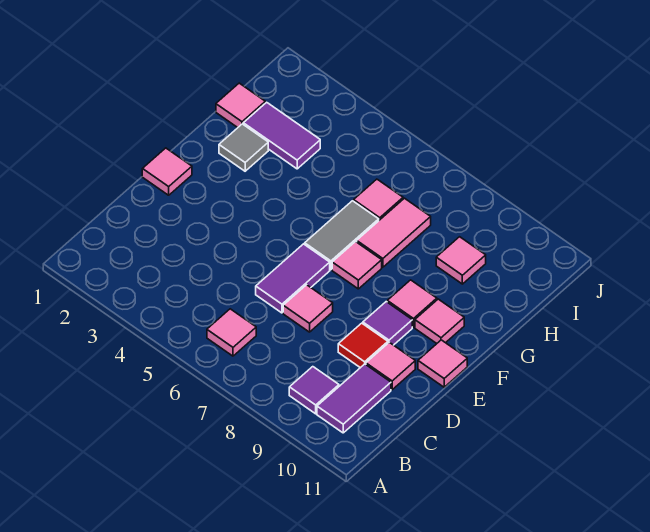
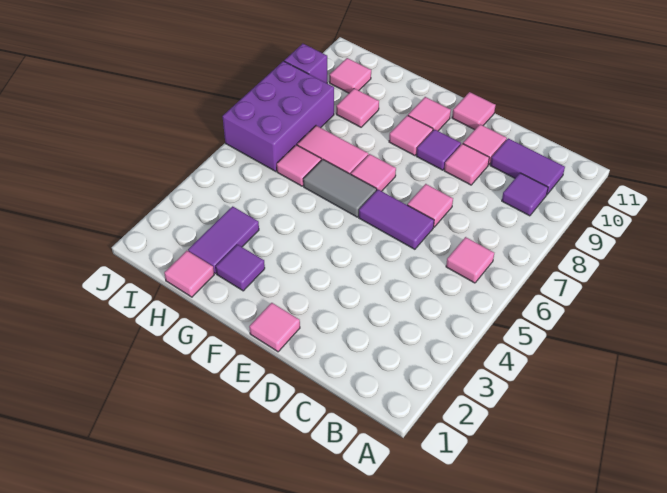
red 1x1 tile [338,323,388,368] -> pink 1x1 tile [444,144,489,185]
grey 1x1 tile [219,124,268,171] -> purple 1x1 tile [216,245,265,291]
none -> purple 2x3 brick [222,61,334,171]
none -> pink 1x1 tile [329,58,371,93]
none -> purple 1x1 brick [284,44,327,83]

